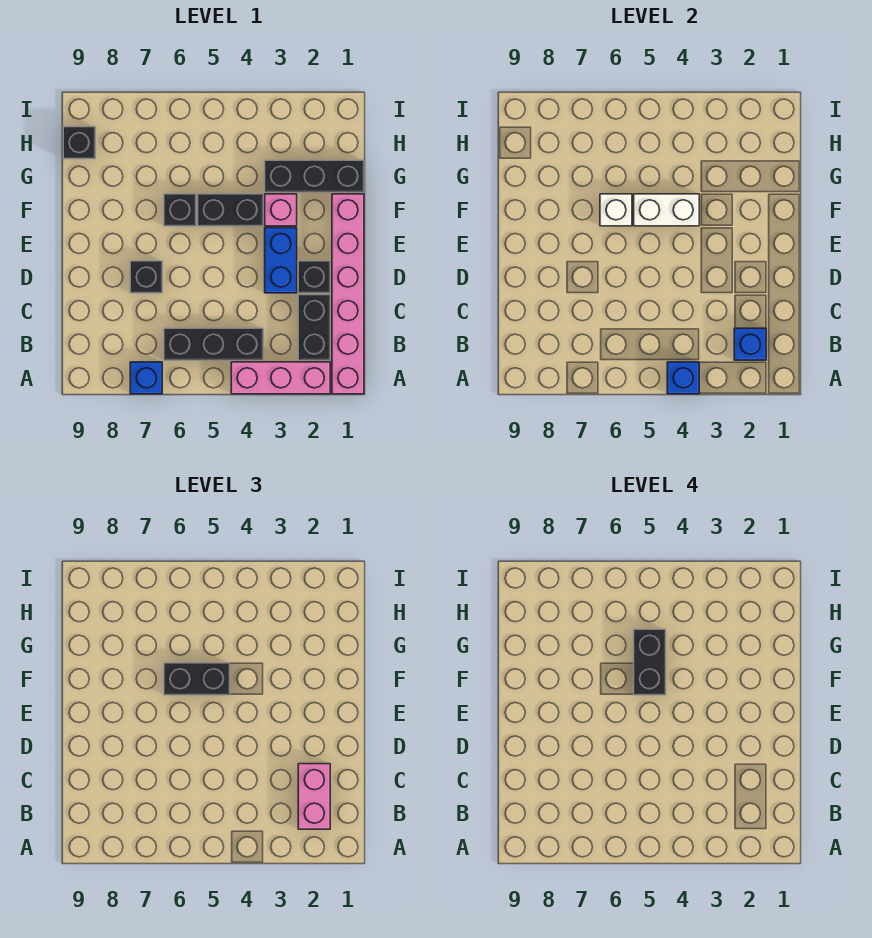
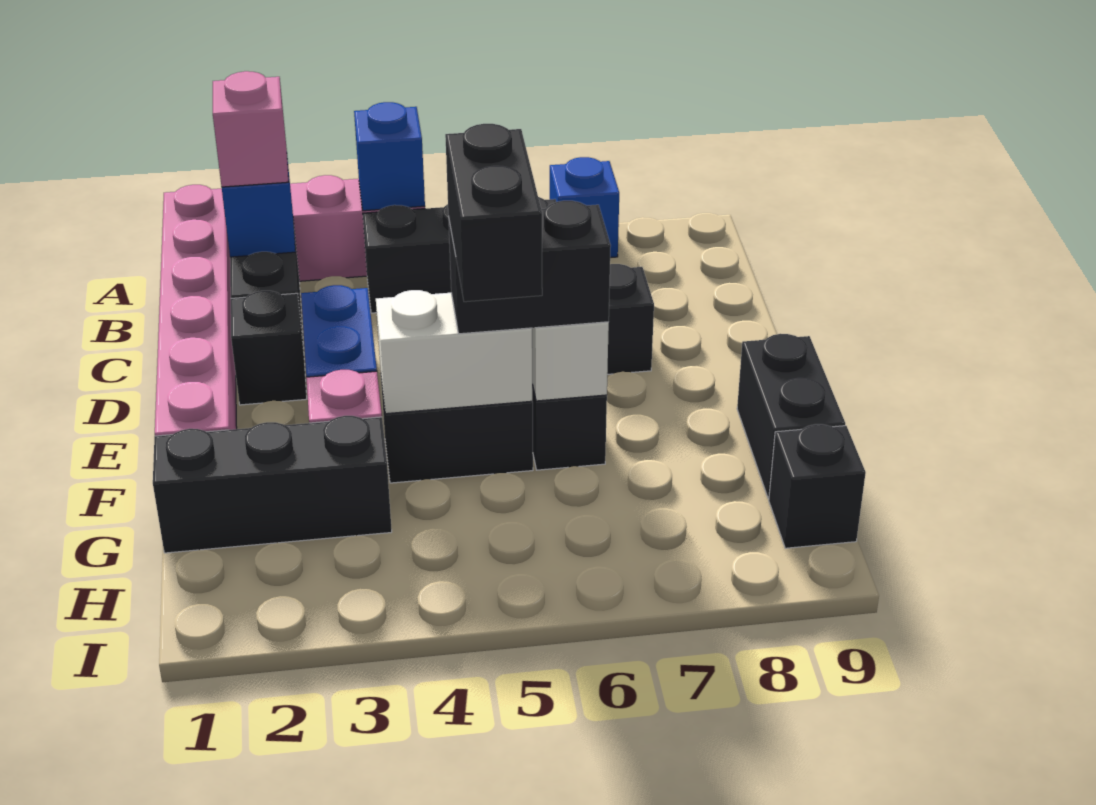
pink 1x2 brick [298,764,330,829] -> pink 1x1 brick [213,71,288,187]
none -> black 1x2 brick [737,334,845,498]

